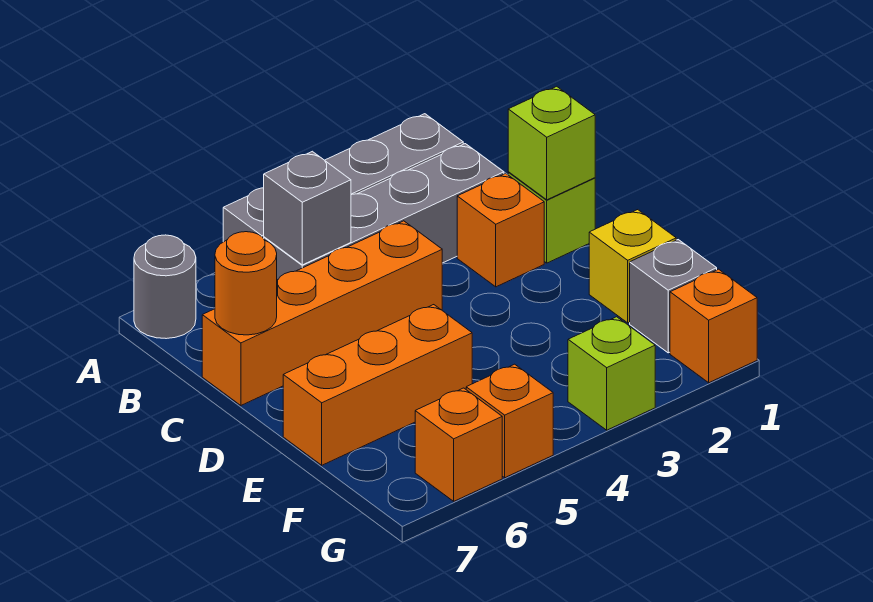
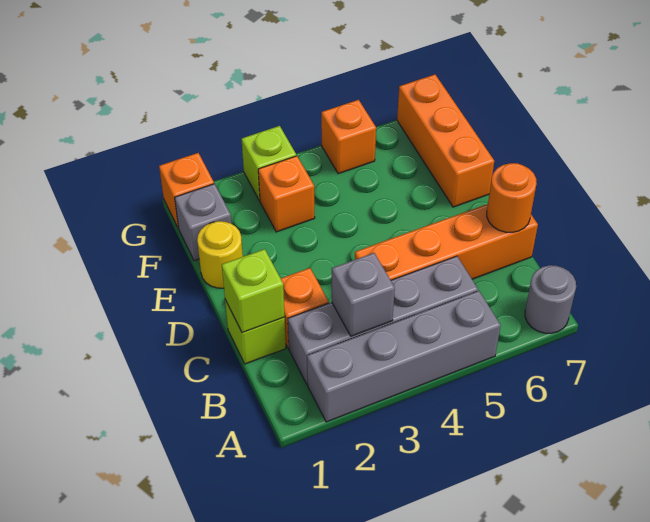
grey 1x1 brick [264,151,351,265] -> grey 1x1 brick moved to [332,253,395,336]
yellow 1x1 brick [589,210,676,323] -> yellow 1x1 round brick [197,221,243,288]
orange 1x3 brick [283,305,472,465] -> orange 1x3 brick turned to [397,75,494,207]
orange 1x1 brick [415,388,502,501] -> orange 1x1 brick moved to [258,156,315,232]

